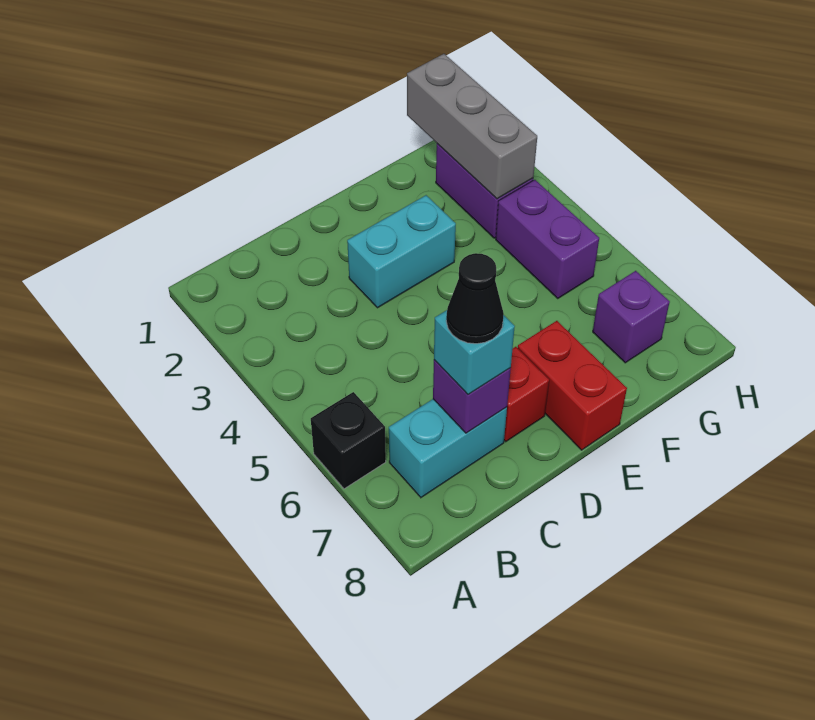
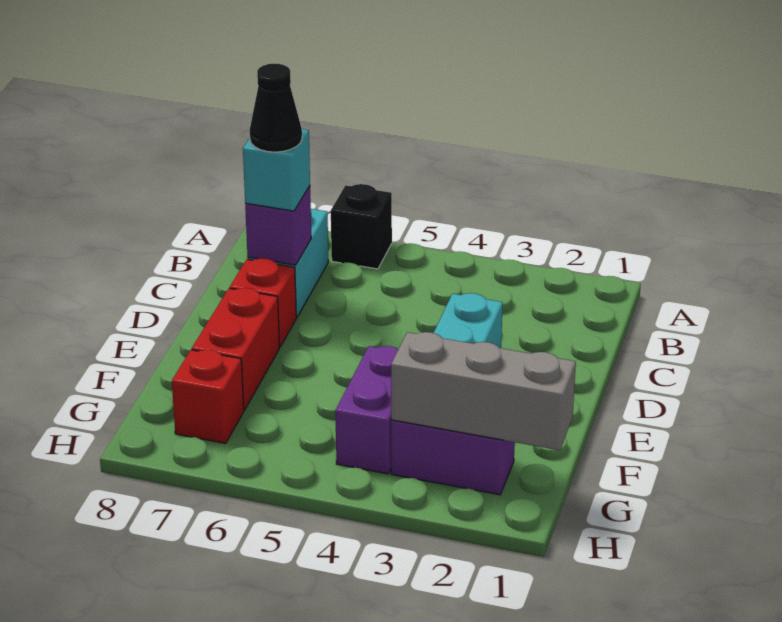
red 1x2 brick [518,321,627,450] -> red 1x2 brick turned to [192,288,279,410]
purple 1x2 brick [496,180,599,298] -> purple 1x2 brick turned to [335,346,398,474]
purple 1x1 brick [593,271,670,363] -> red 1x1 brick [172,350,244,443]

